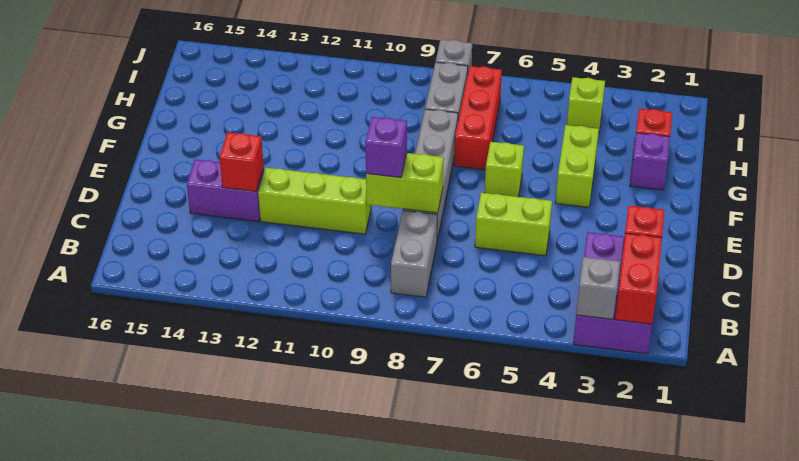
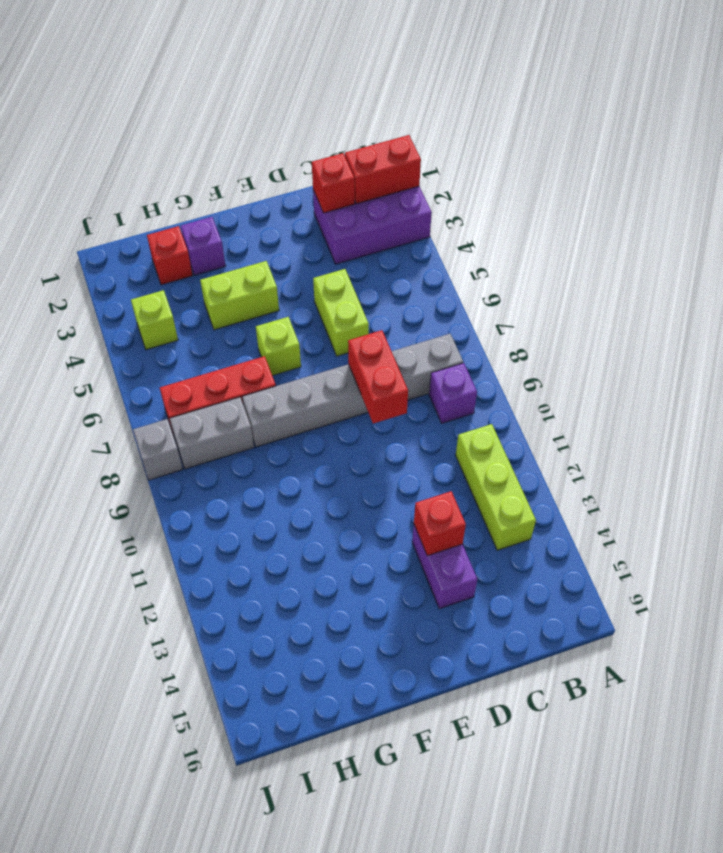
grey 1x1 brick [576,257,620,319] -> none
lime 1x2 brick [366,153,444,213] -> red 1x2 brick [348,330,408,424]
purple 1x1 brick [365,117,407,178] -> purple 1x1 brick moved to [429,363,477,423]
lime 1x3 brick [258,168,371,234] -> lime 1x3 brick moved to [456,424,536,550]

